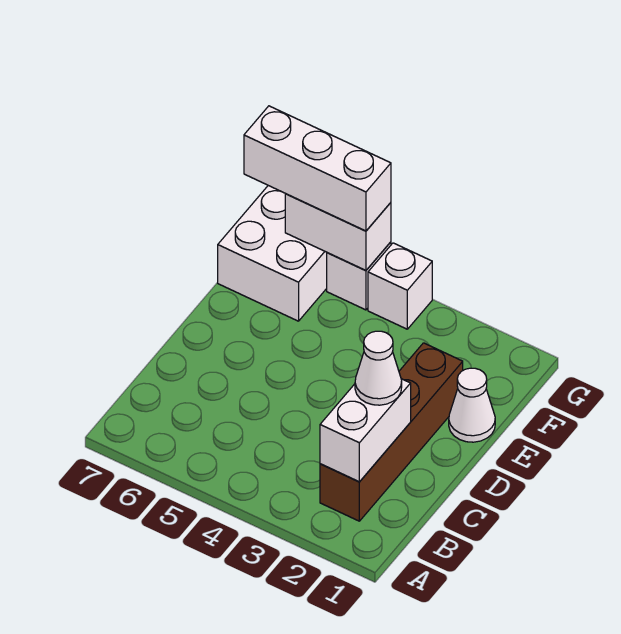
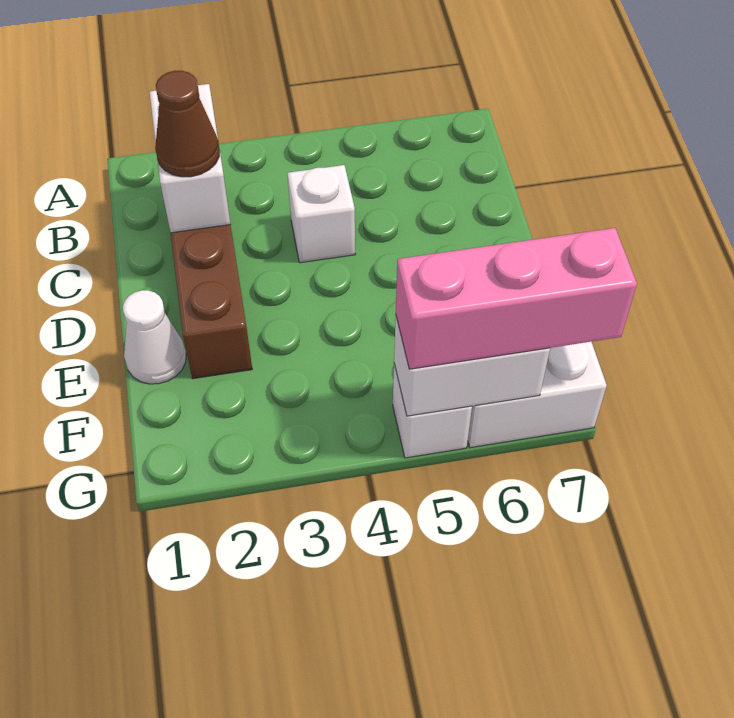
white 1x1 cone [355,331,402,405] -> brown 1x1 cone [155,71,220,177]
white 1x1 brick [368,243,432,329] -> white 1x1 brick moved to [287,165,355,263]
white 1x3 brick [244,106,391,231] -> pink 1x3 brick [396,228,637,369]

